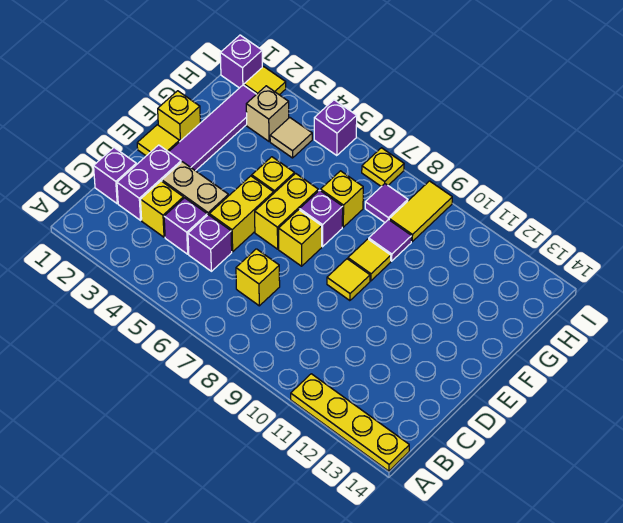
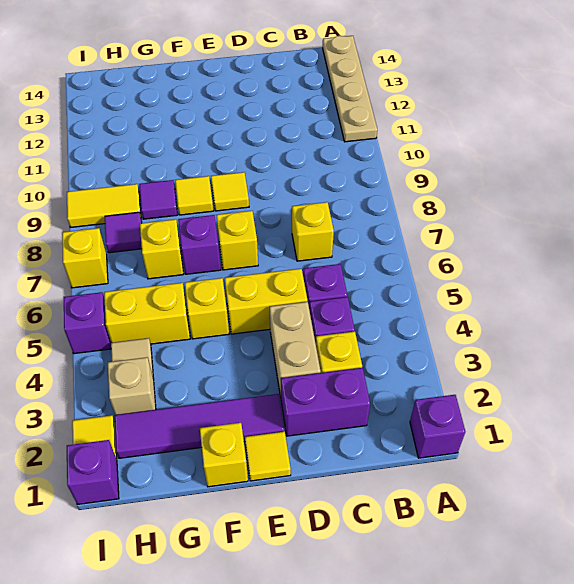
yellow 1x4 plate [291,374,409,471] -> tan 1x4 plate [323,36,377,142]
purple 1x1 brick [94,148,136,203] -> purple 1x1 brick moved to [410,395,465,458]
yellow 1x2 brick [255,173,318,249] -> yellow 1x2 brick moved to [104,283,190,344]
yellow 1x1 plate [362,148,404,187] -> yellow 1x1 brick [62,228,108,288]

